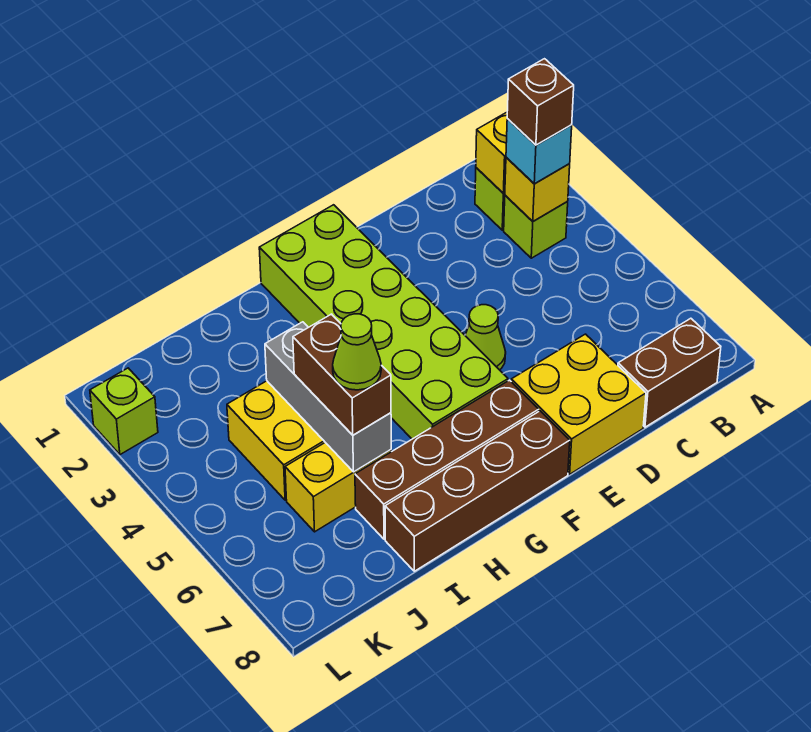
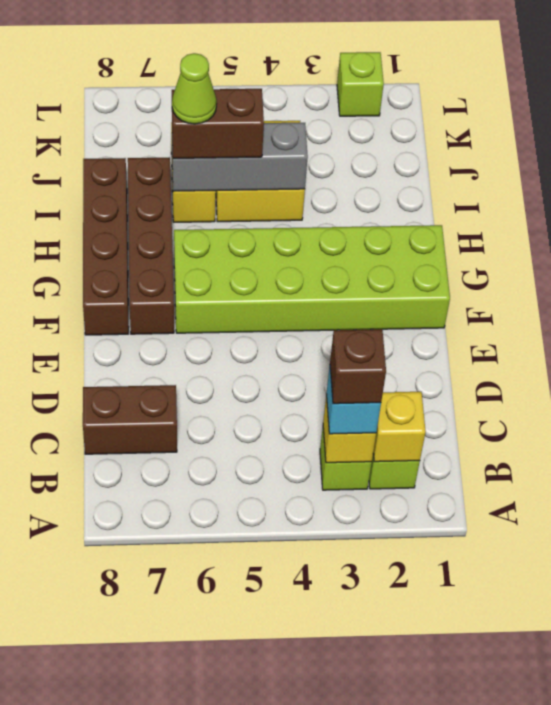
brown 1x2 brick [618,318,721,427] -> brown 1x2 brick turned to [83,385,177,454]
yellow 2x2 brick [511,334,646,474] -> none
lime 1x1 cone [465,305,506,370] -> none

